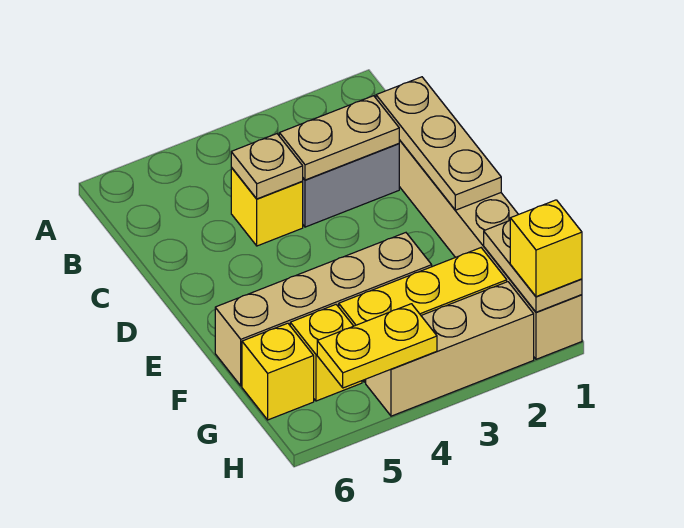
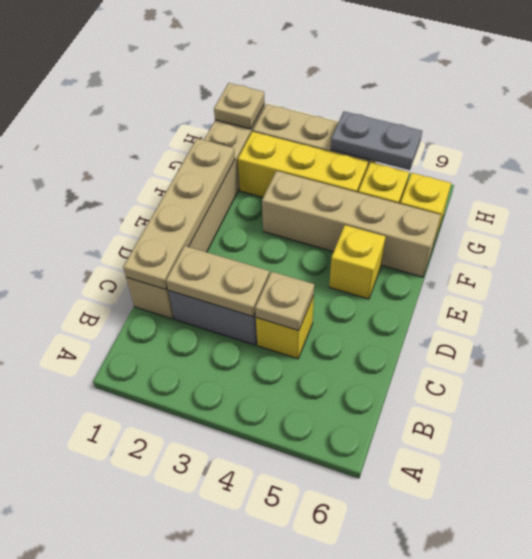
tan 1x3 plate [376,77,501,210] -> tan 1x4 plate [123,138,235,290]
tan 1x2 plate [484,220,582,312] -> tan 1x1 plate [214,83,265,129]
yellow 1x1 brick [510,200,582,297] -> yellow 1x1 brick moved to [329,225,386,299]
yellow 1x2 plate [317,304,437,388] -> grey 1x2 plate [331,111,422,170]

